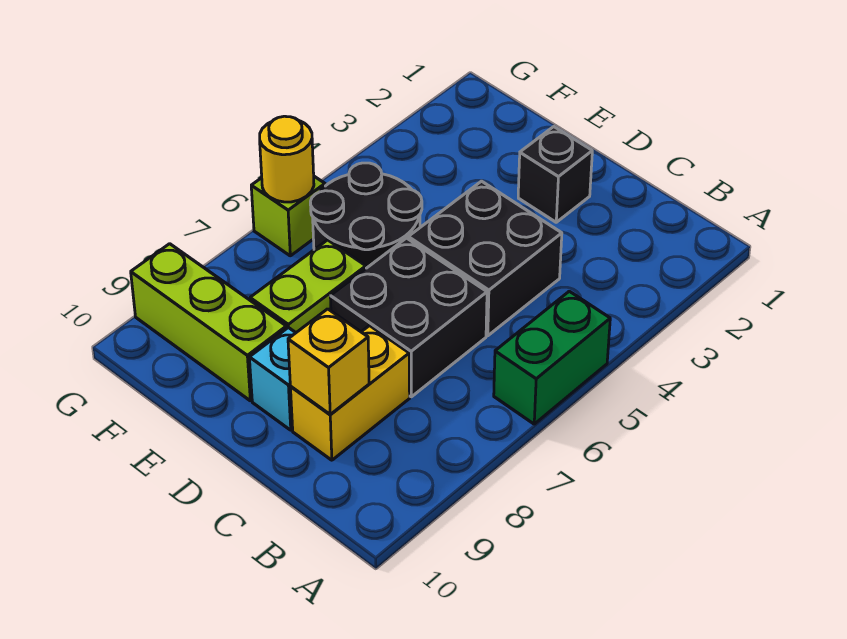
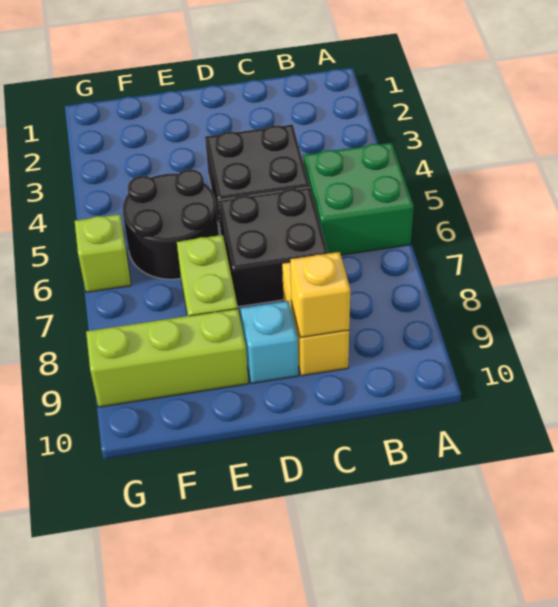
green 1x2 brick [494,291,610,424] -> green 2x2 brick [303,143,414,255]
black 1x1 brick [518,127,592,222] -> none
yellow 1x1 round brick [260,116,314,202] -> none

